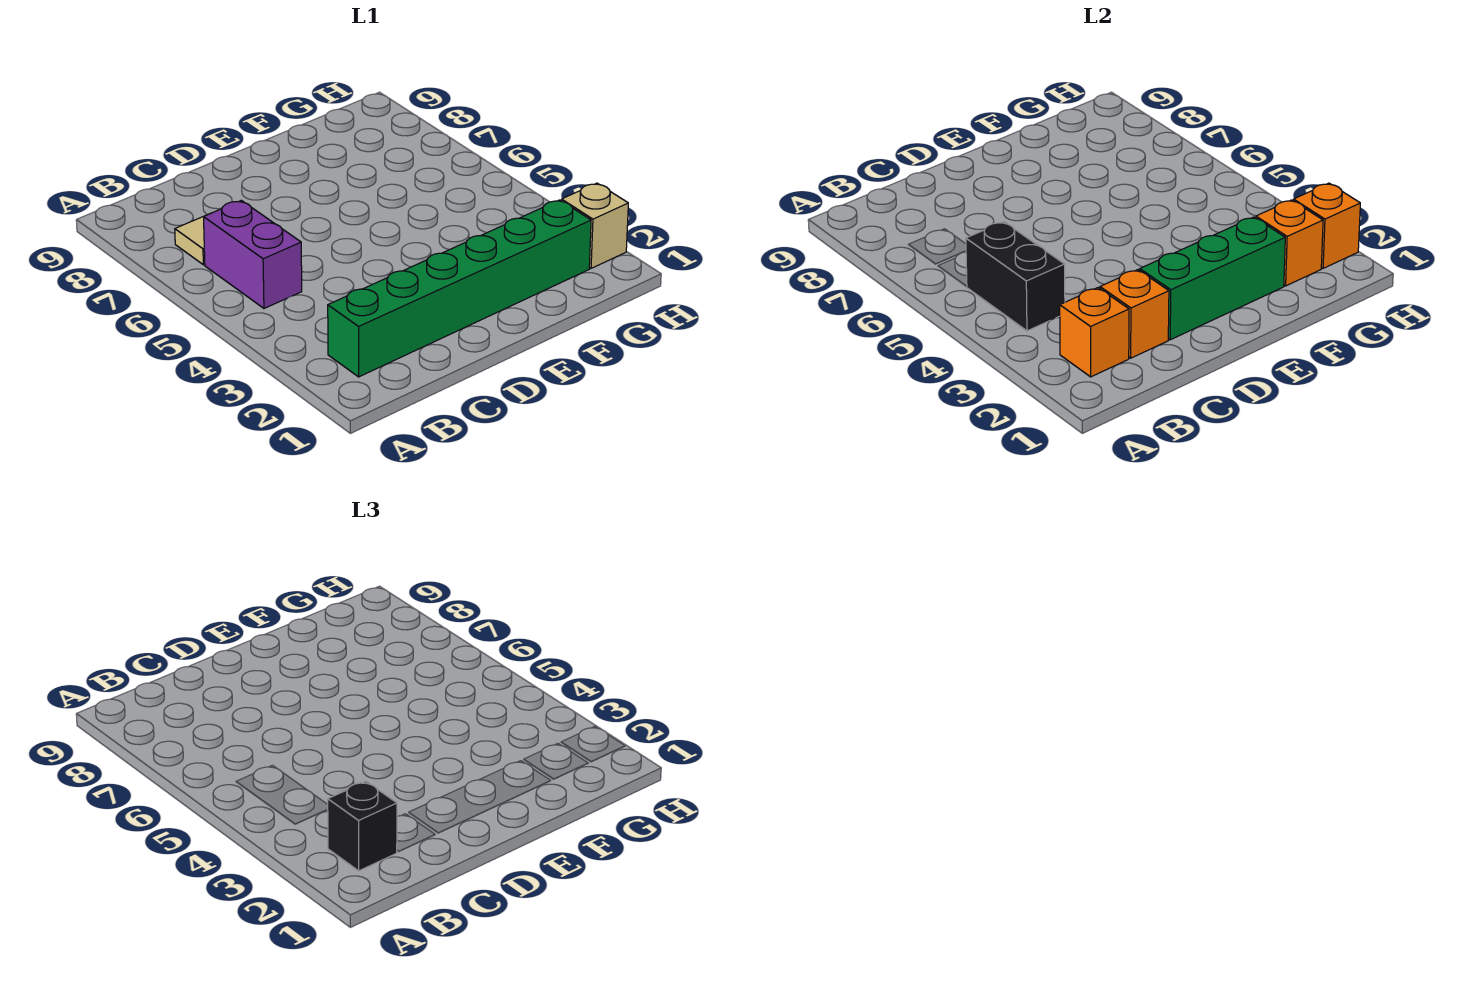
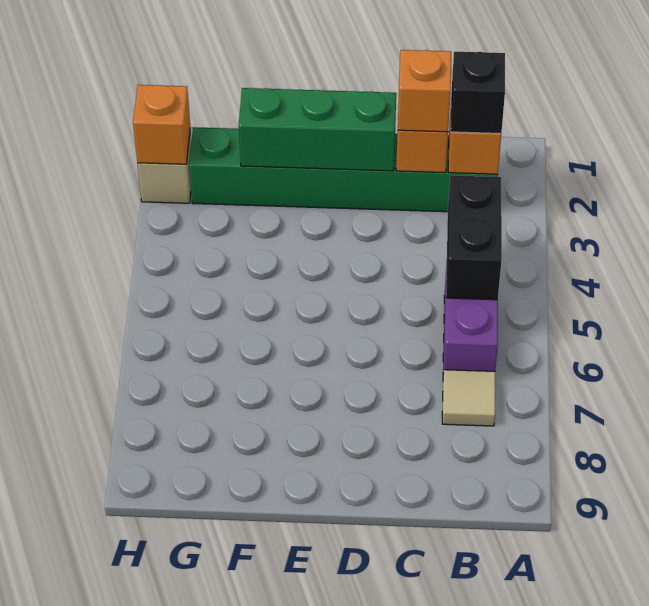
orange 1x1 brick [1256,200,1323,286] -> orange 1x1 brick moved to [398,50,451,132]

